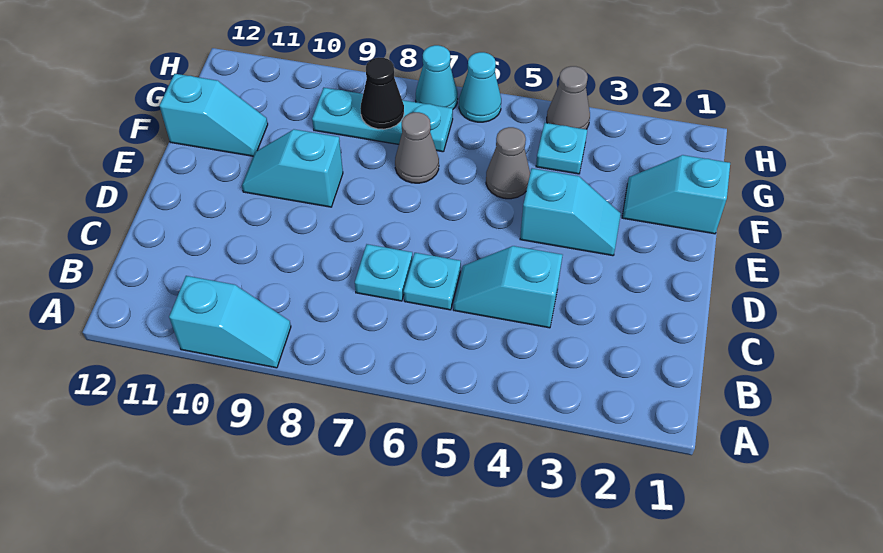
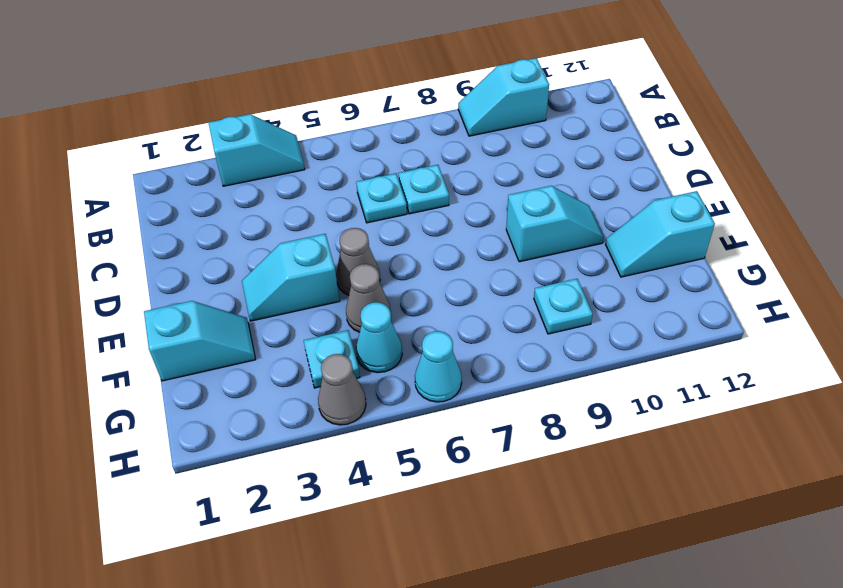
cyan 1x2 slope [453,246,562,328] -> cyan 1x2 slope moved to [209,114,305,186]
grey 1x1 cone [395,112,439,183] -> grey 1x1 cone moved to [336,228,380,295]
cyan 1x3 plate [312,88,453,152] -> cyan 1x1 plate [534,279,593,334]
black 1x1 cone [360,57,404,129] -> none
cyan 1x1 cone [416,45,458,109] -> cyan 1x1 cone moved to [356,302,402,373]

